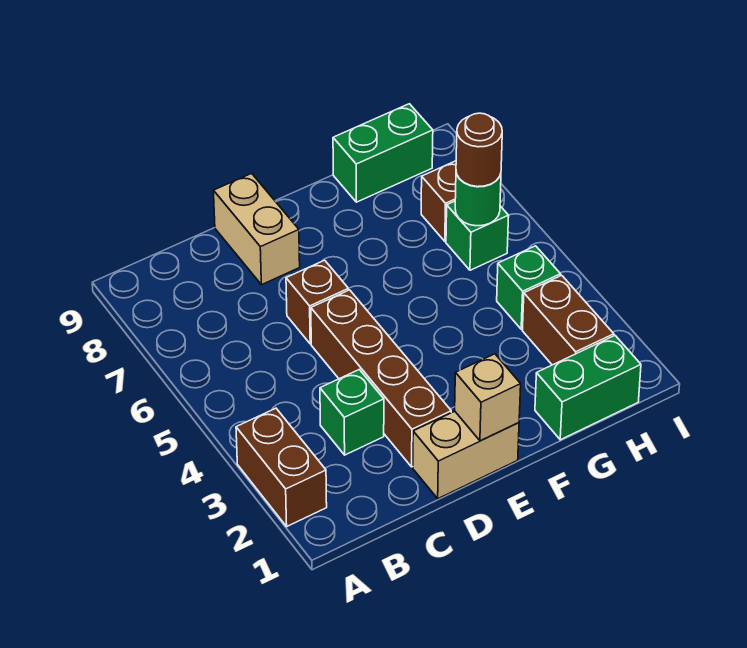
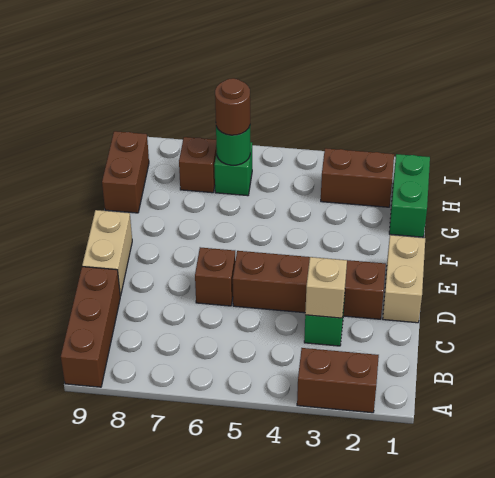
none -> brown 1x3 brick [61,267,120,387]
tan 1x2 brick [214,173,300,285] -> tan 1x2 brick turned to [82,210,132,296]
tan 1x1 brick [455,354,521,441] -> tan 1x1 brick moved to [305,257,347,318]
green 1x2 brick [333,104,433,202] -> brown 1x2 brick [102,131,149,213]
green 1x1 brick [497,246,561,329] -> none

